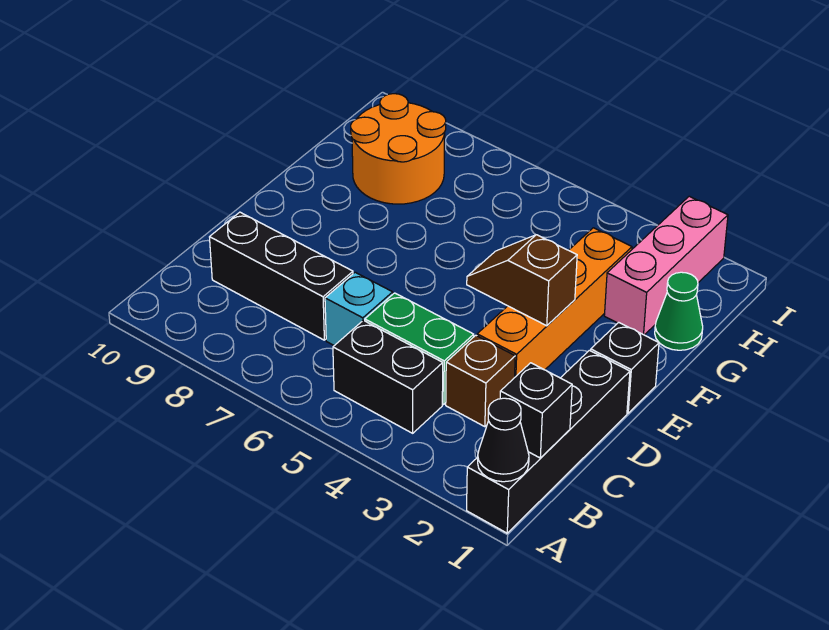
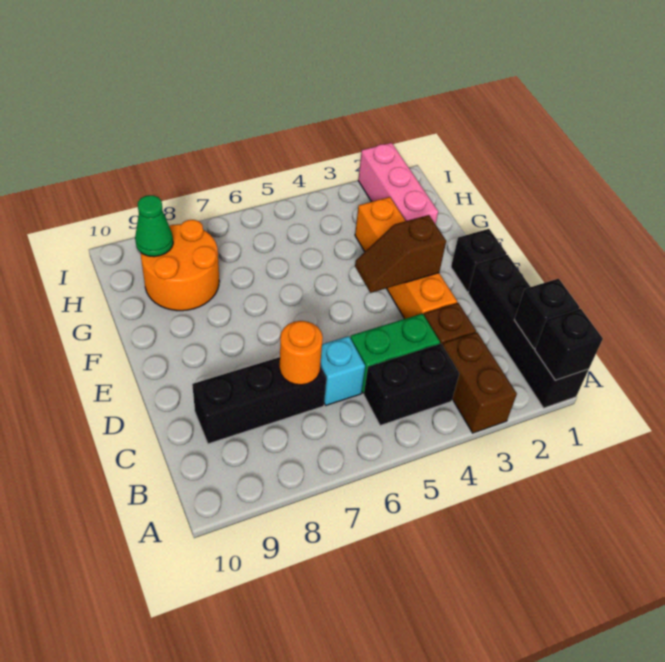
black 1x1 cone [478,398,529,482] -> black 1x1 brick [535,309,603,380]
none -> brown 1x2 brick [442,332,517,433]
none -> orange 1x1 round brick [280,321,323,385]
green 1x1 cone [655,272,703,350] -> green 1x1 cone moved to [135,195,173,257]

